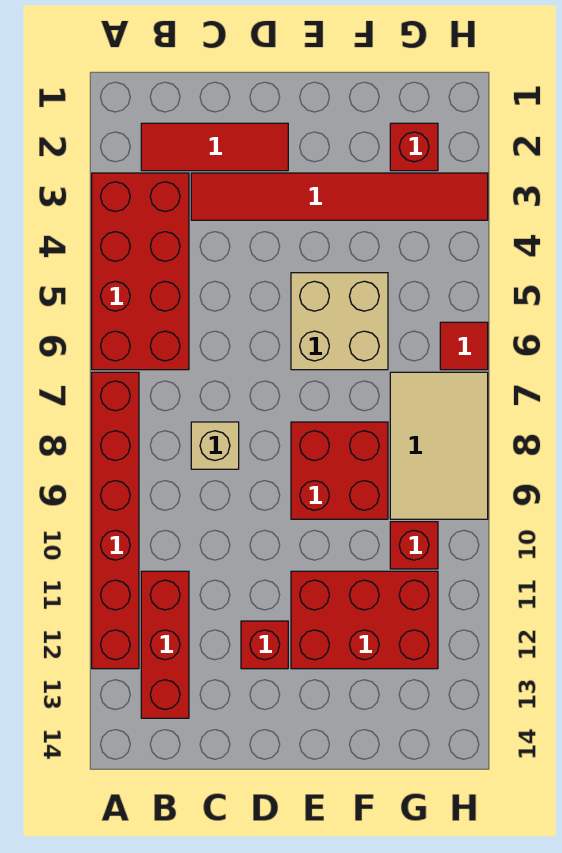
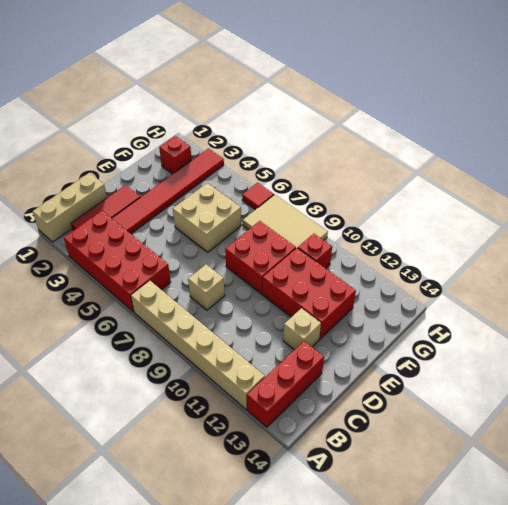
none -> tan 1x3 brick [33,173,107,242]
red 1x6 brick [92,372,139,669] -> tan 1x6 brick [131,280,265,409]
red 1x3 brick [141,571,189,718] -> red 1x3 brick turned to [247,341,324,427]
red 1x1 brick [241,621,288,669] -> tan 1x1 brick [283,308,321,350]
red 2x3 brick [291,571,438,669] -> red 2x3 brick turned to [263,248,356,339]

